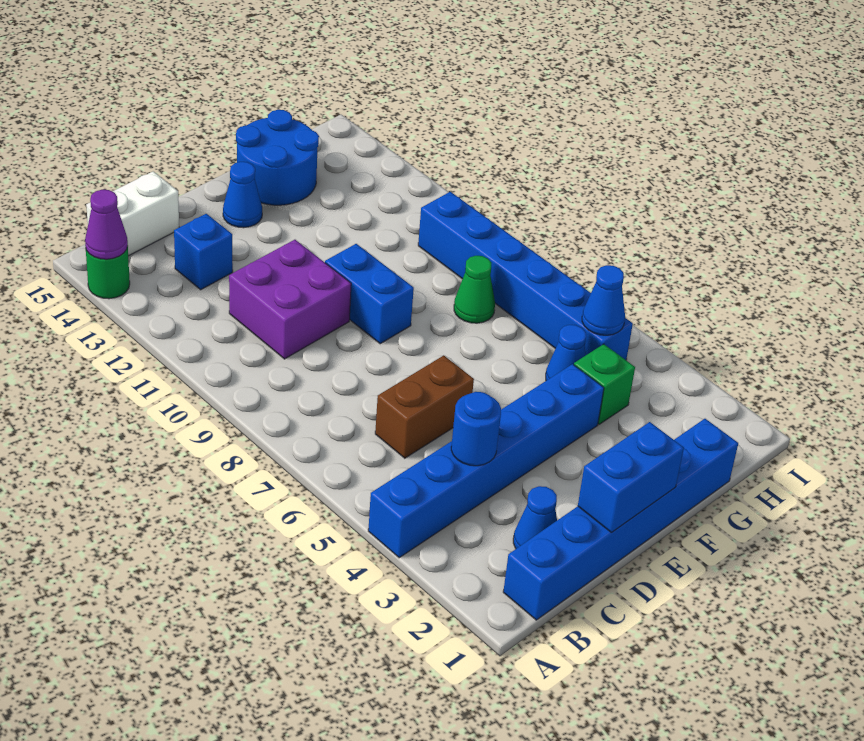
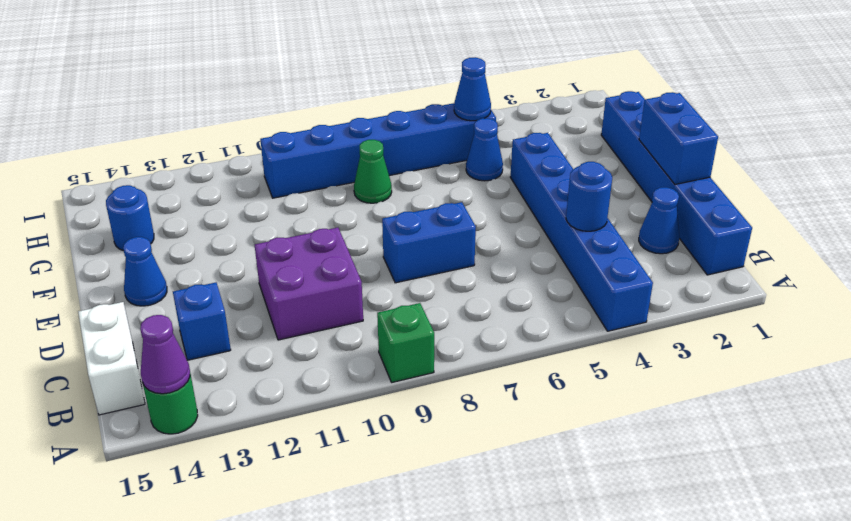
brown 1x2 brick [375,355,474,458] -> none
blue 1x2 brick [325,244,414,344] -> blue 1x2 brick moved to [382,202,476,283]
blue 2x2 round brick [236,110,319,205] -> blue 1x1 round brick [106,185,154,251]
green 1x1 brick [574,344,635,424] -> green 1x1 brick moved to [377,303,434,382]

